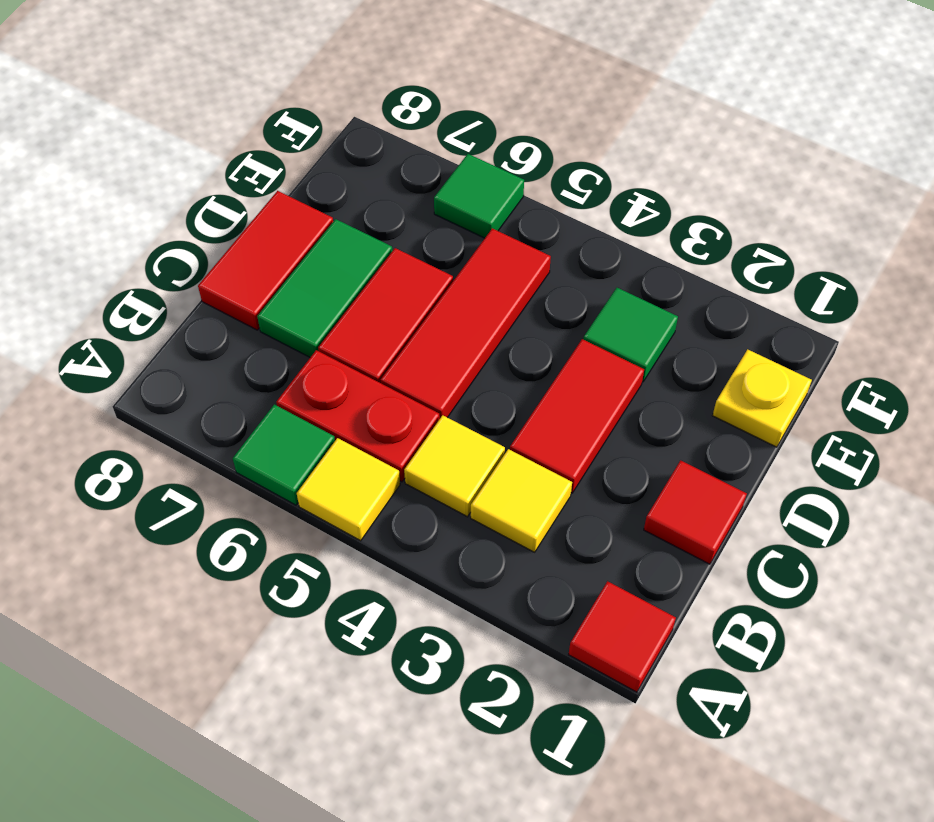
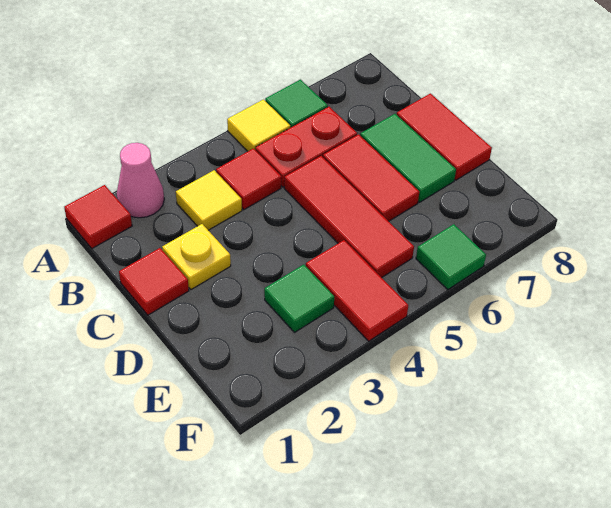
none -> pink 1x1 cone [117,143,164,218]
yellow 1x1 tile [404,415,505,517] -> red 1x1 tile [216,148,281,210]
red 1x2 tile [510,339,644,493] -> red 1x2 tile moved to [306,240,408,341]
yellow 1x1 plate [712,349,812,447] -> yellow 1x1 plate moved to [162,224,231,290]

